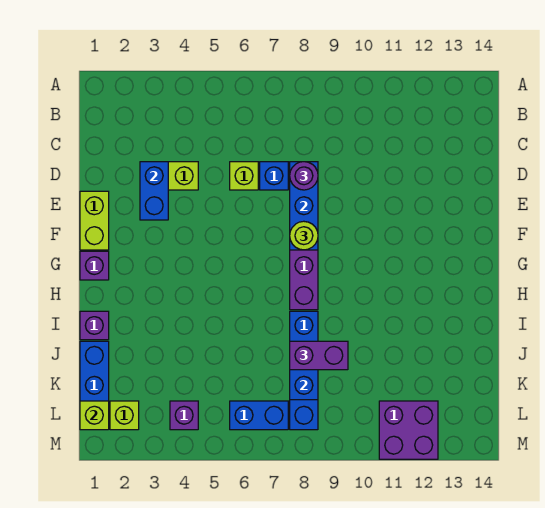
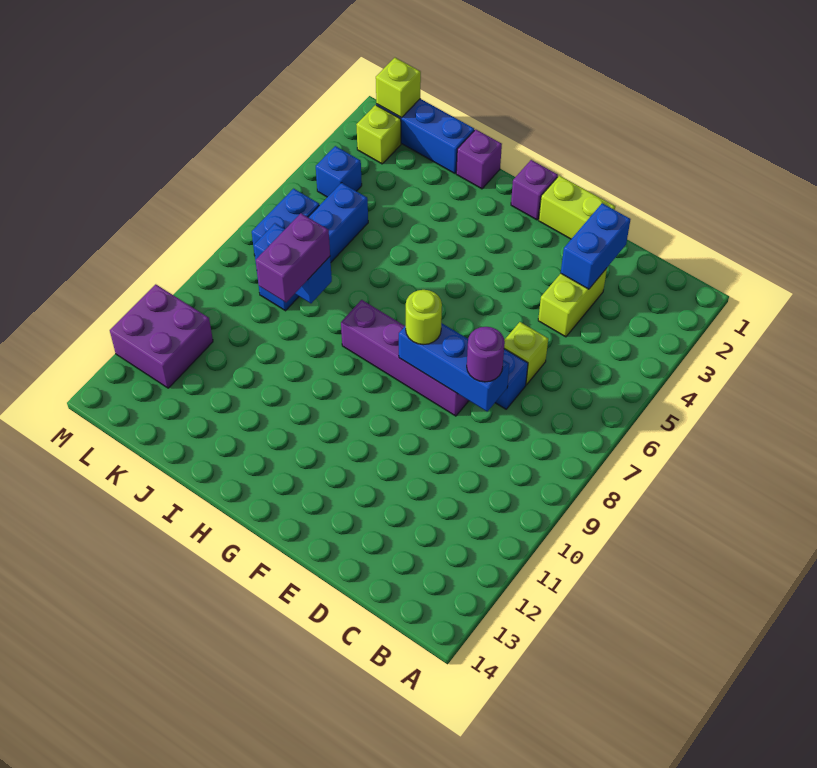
blue 1x2 brick [140,162,168,220] -> blue 1x2 brick turned to [561,203,630,289]
blue 1x4 brick [290,311,318,430] -> blue 1x4 brick turned to [257,183,368,311]
purple 1x1 brick [170,401,198,430] -> blue 1x1 brick [316,146,362,197]

